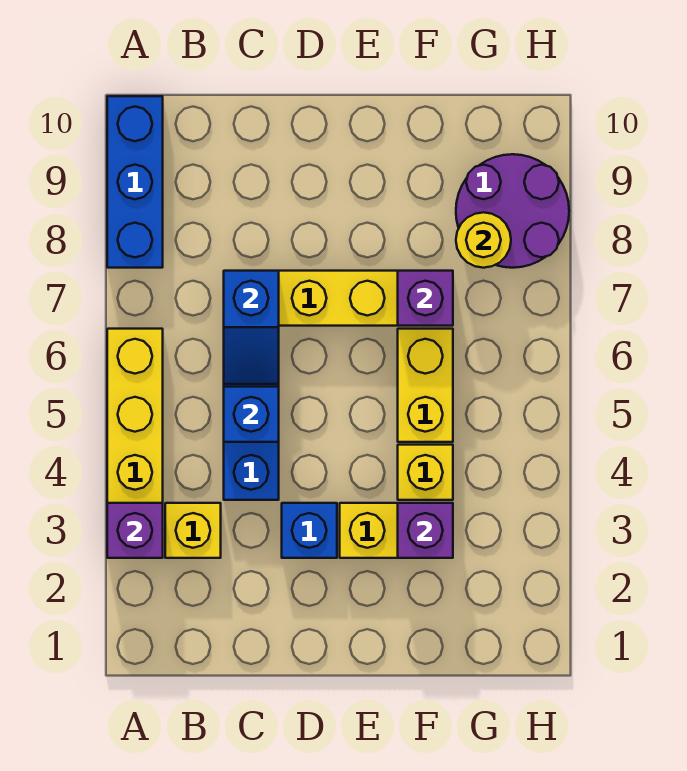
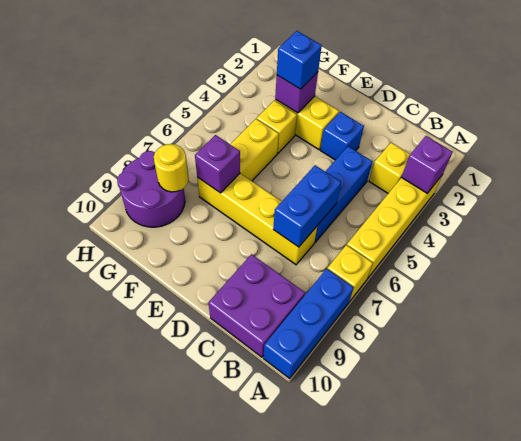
none -> yellow 1x1 brick [327,245,373,302]
none -> purple 2x2 brick [208,254,305,357]
blue 1x1 brick [224,387,279,442] -> blue 1x1 brick moved to [277,31,322,89]
blue 1x2 slope [224,271,279,384] -> blue 1x2 brick [273,165,341,247]

